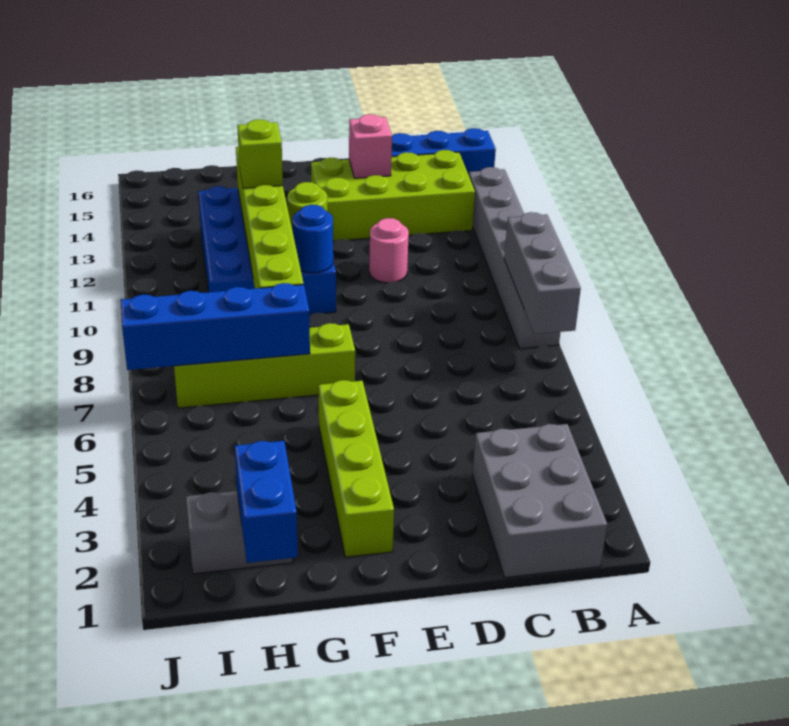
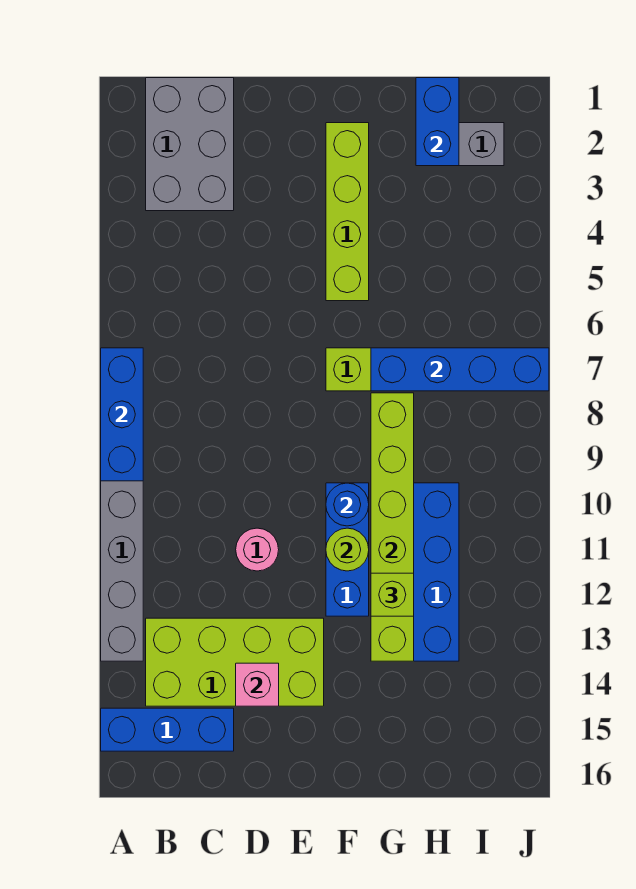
grey 1x3 brick [504,212,581,334] -> blue 1x3 brick [101,348,143,481]

